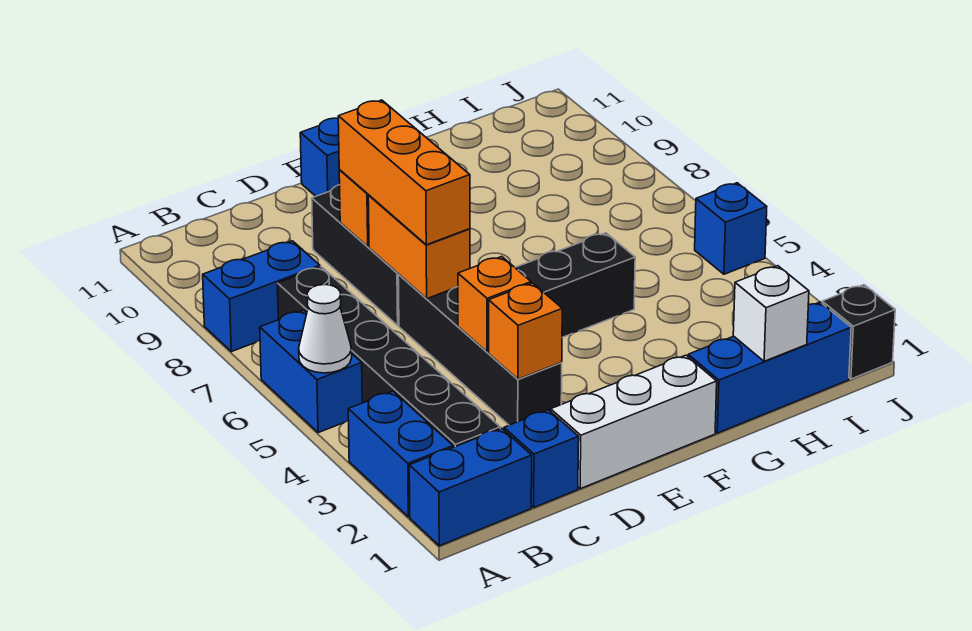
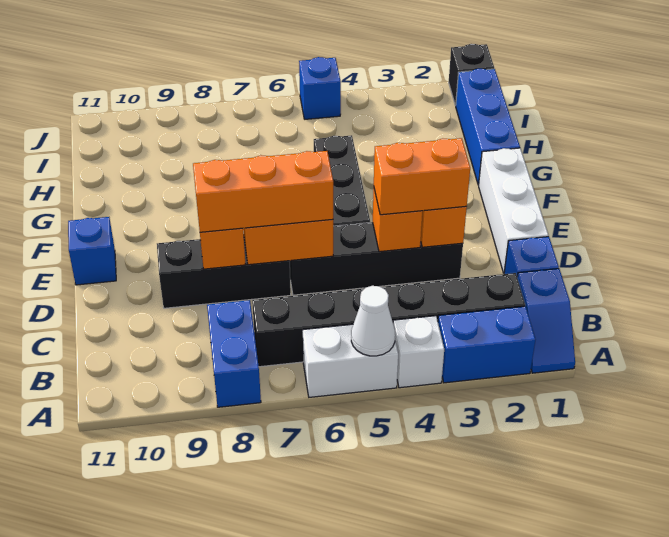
blue 1x2 brick [409,428,532,546] -> blue 1x2 slope [517,269,575,373]
blue 1x2 brick [260,310,362,433] -> white 1x2 brick [303,324,398,397]
none -> orange 1x2 brick [374,138,470,215]
white 1x1 brick [733,266,809,361] -> white 1x1 brick moved to [393,316,444,388]

